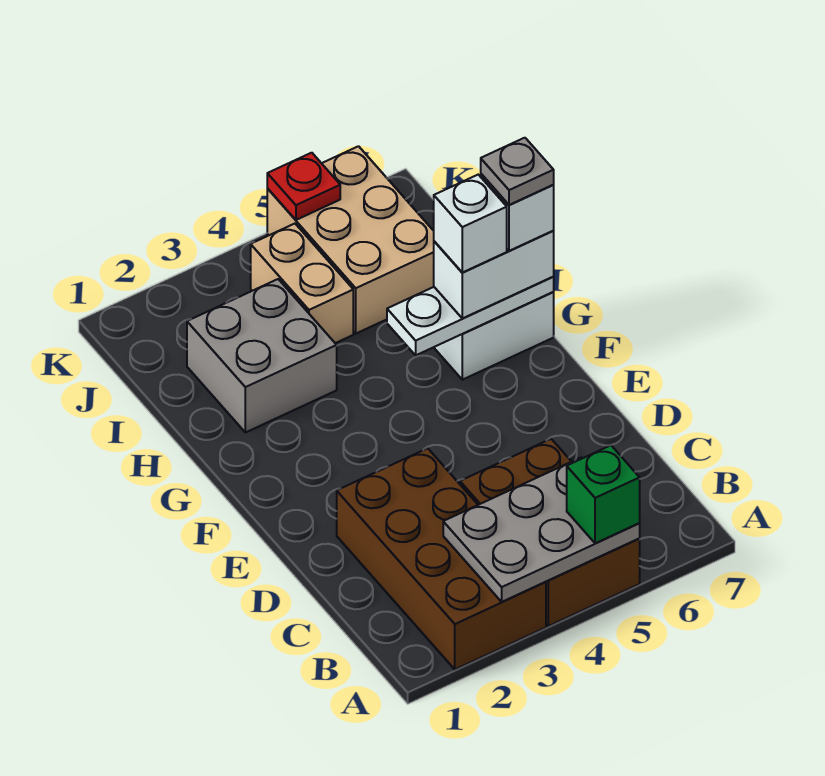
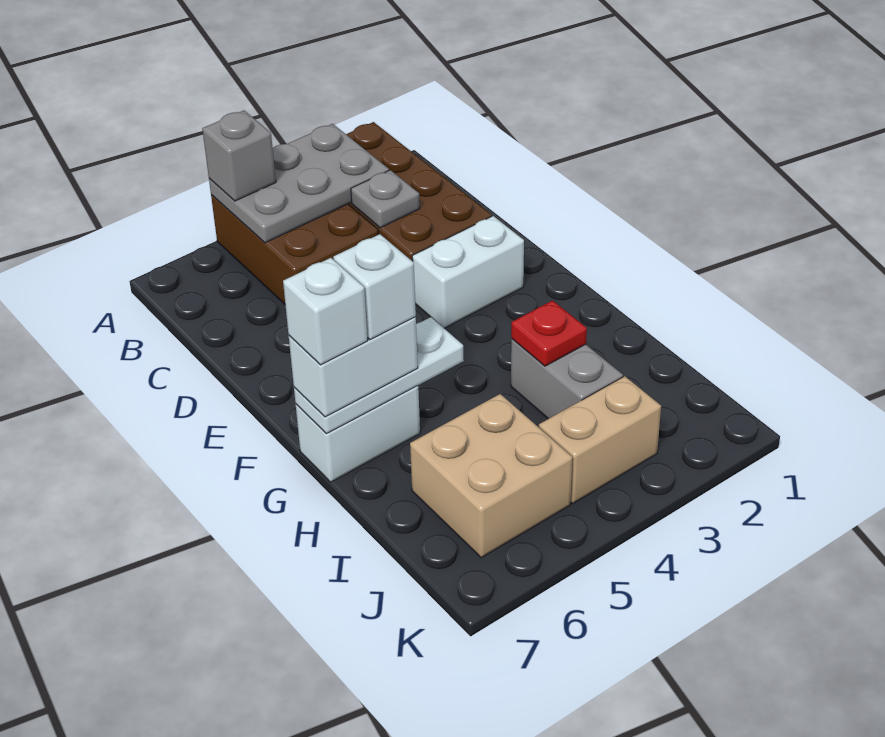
green 1x1 brick [567,445,640,543] -> grey 1x1 brick [202,111,276,201]
none -> white 1x2 brick [412,216,524,328]
grey 1x1 plate [481,138,554,205] -> grey 1x1 plate moved to [351,170,420,228]
grey 2x2 brick [187,279,337,433] -> grey 1x2 brick [511,339,623,419]
tan 1x2 brick [251,224,353,343] -> tan 1x2 brick turned to [539,376,661,503]
tan 2x3 brick [267,146,434,333] -> tan 2x2 brick [410,394,572,558]
red 1x1 plate [267,153,340,220] -> red 1x1 plate moved to [511,301,587,366]

